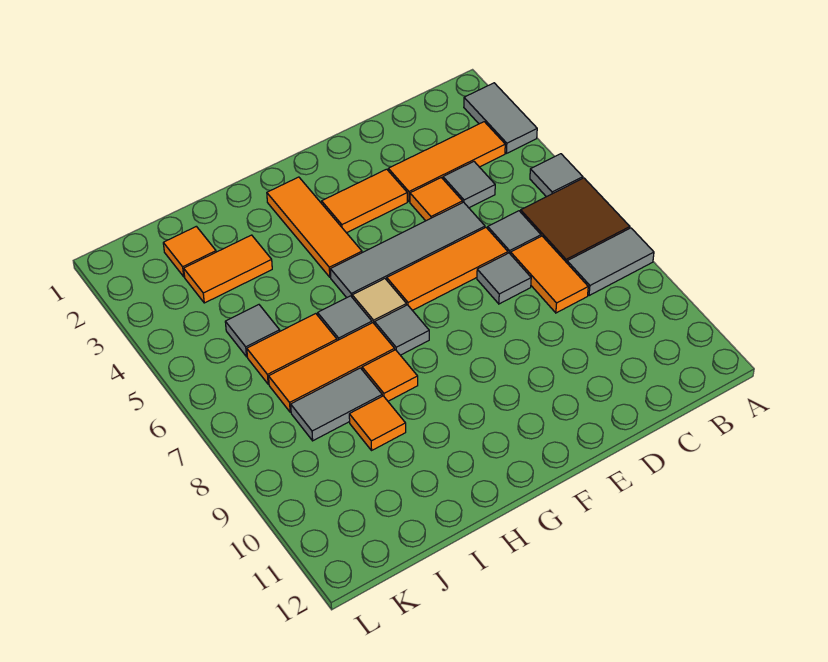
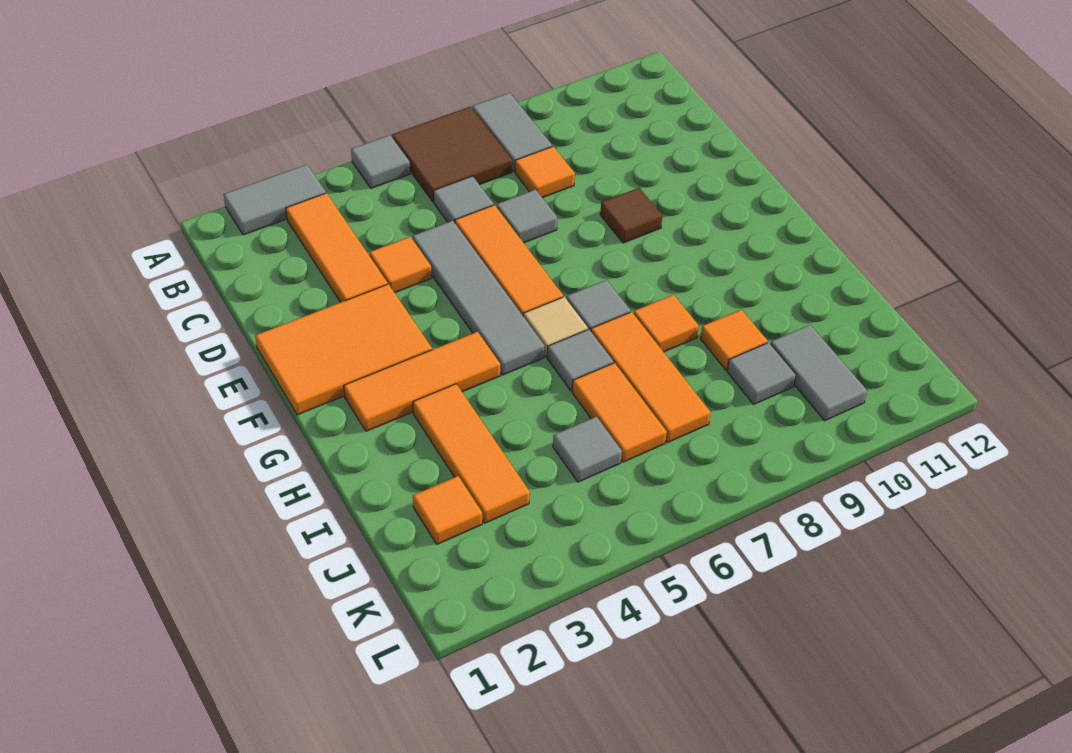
grey 1x1 tile [443,162,495,208] -> grey 1x1 tile moved to [727,343,796,404]
orange 1x2 tile [511,236,588,313] -> orange 1x1 tile [515,147,575,198]
orange 1x2 tile [322,169,407,233] -> orange 2x3 tile [255,284,432,415]
none -> brown 1x1 tile [600,188,662,243]
orange 1x2 tile [184,235,272,303] -> orange 1x3 tile [413,384,530,523]
grey 1x2 tile [291,368,382,441] -> grey 1x2 tile moved to [771,325,867,421]

